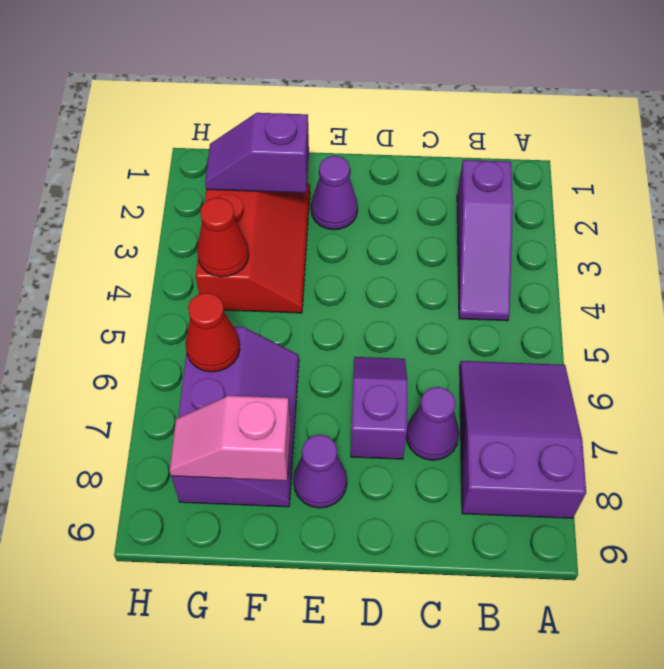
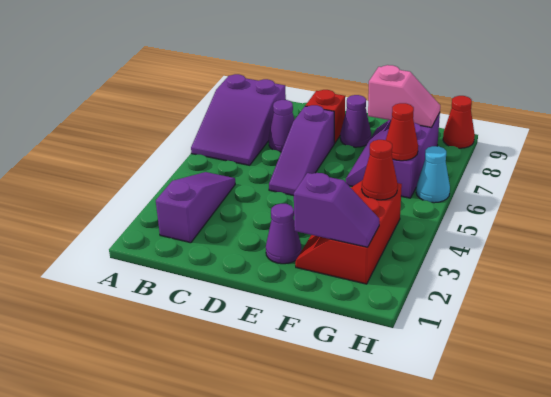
purple 1x2 slope [351,357,407,459] -> purple 1x3 slope [269,105,335,196]
none -> red 1x1 brick [305,90,345,143]
none -> cyan 1x1 cone [416,146,450,203]
none -> red 1x1 cone [443,96,475,148]

